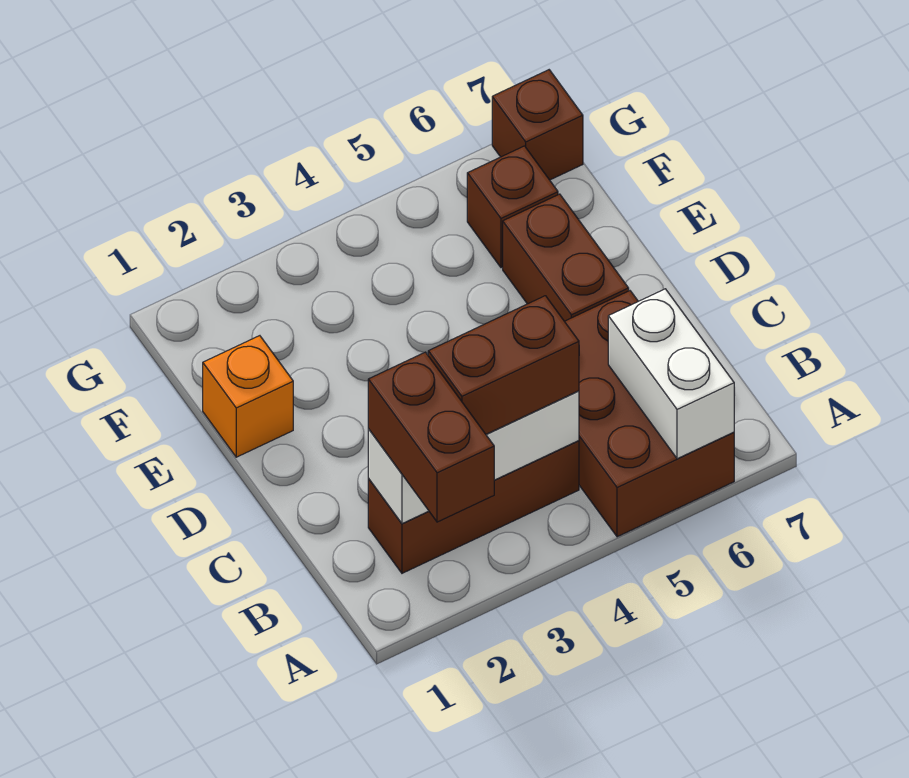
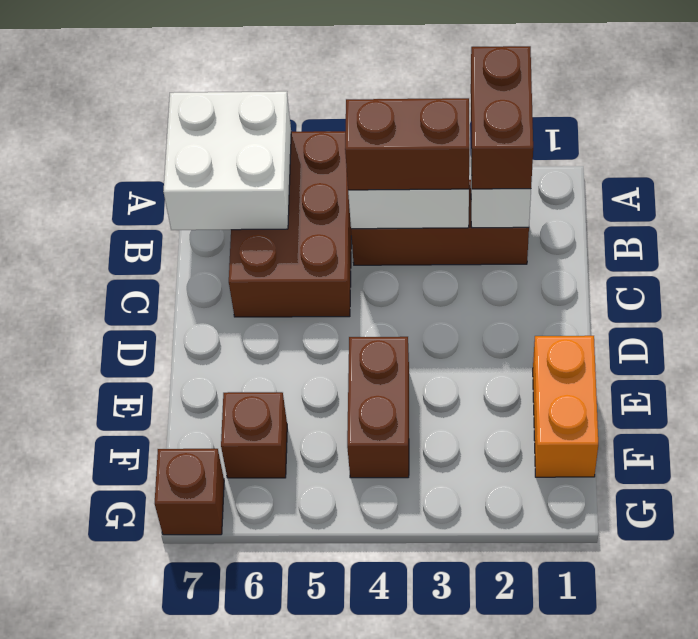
white 1x2 brick [608,289,734,459] -> white 2x2 brick [163,91,291,230]
brown 1x2 brick [503,194,629,321] -> brown 1x2 brick moved to [347,337,409,478]
orange 1x1 brick [203,336,293,457] -> orange 1x2 brick [533,336,598,477]

